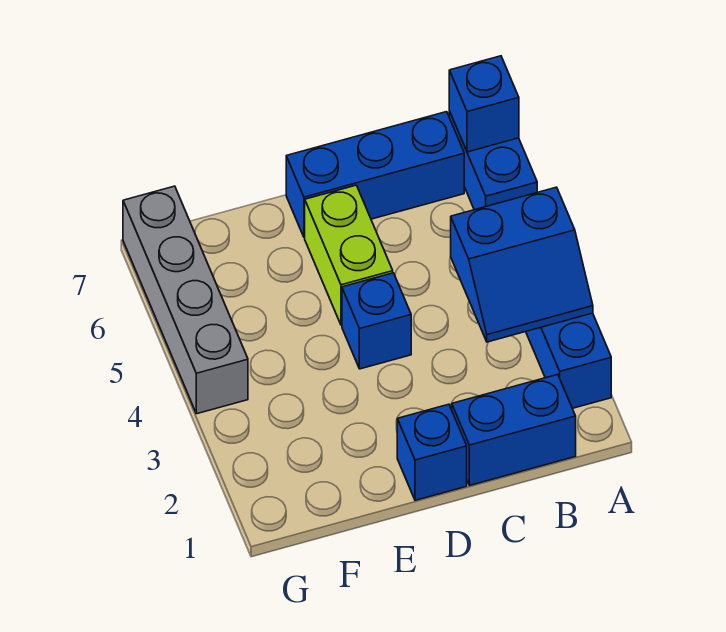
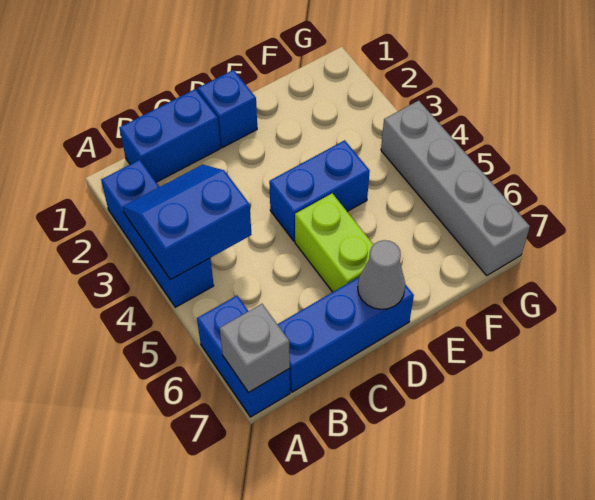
blue 1x1 brick [449,56,519,152] -> grey 1x1 brick [220,304,290,393]
blue 1x1 brick [342,273,411,369] -> blue 1x2 brick [269,140,370,241]
none -> grey 1x1 cone [358,240,405,309]

